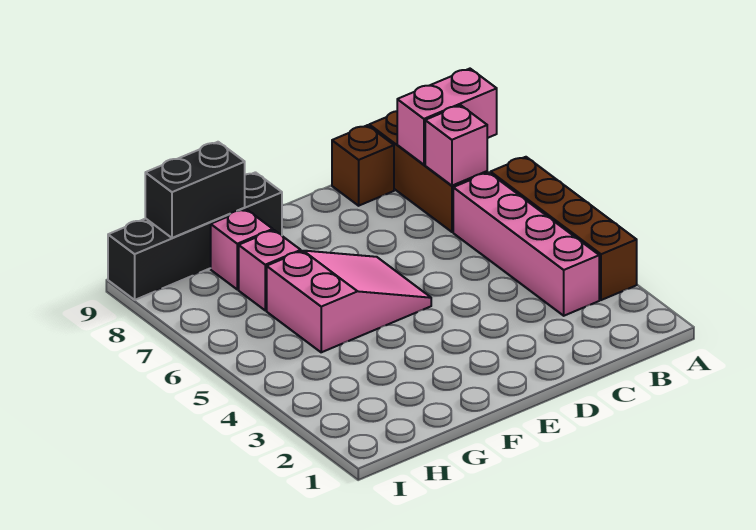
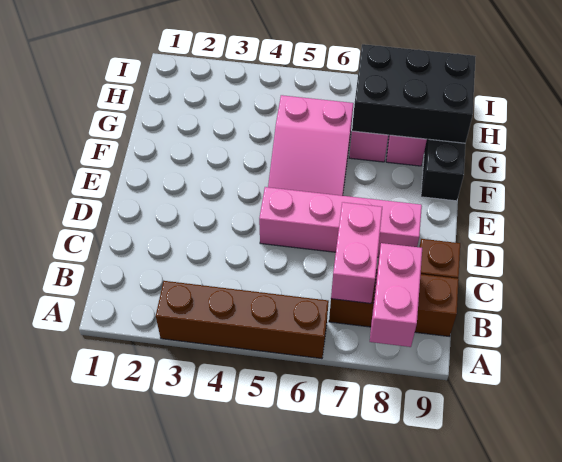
pink 1x4 brick [453,172,599,316] -> pink 1x4 brick moved to [259,187,422,257]
pink 1x1 brick [425,105,487,186] -> pink 1x2 brick [331,202,382,303]
black 1x2 brick [145,142,245,238] -> black 2x3 brick [352,44,476,143]

